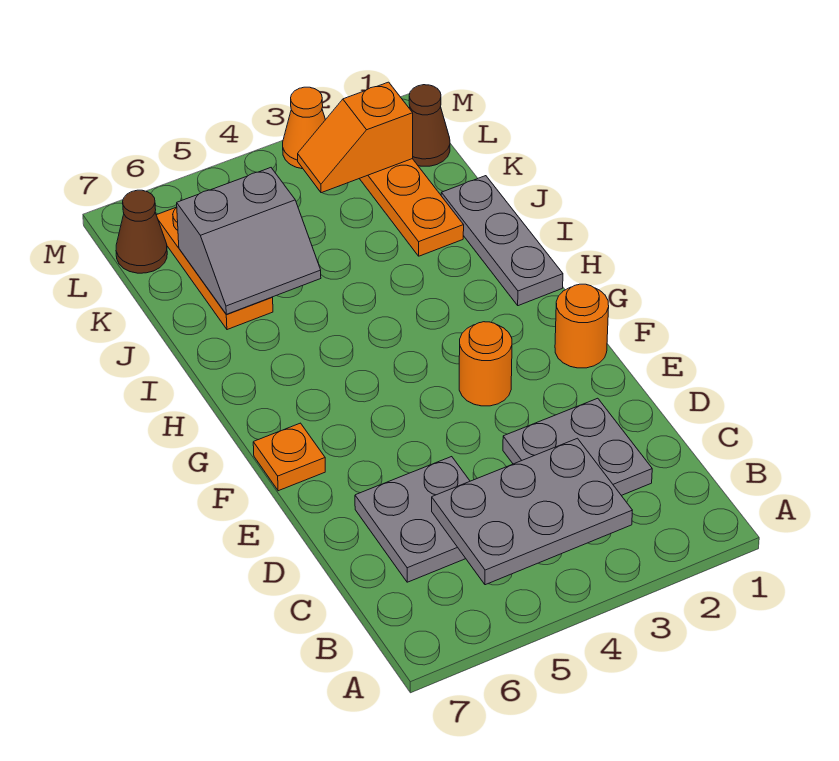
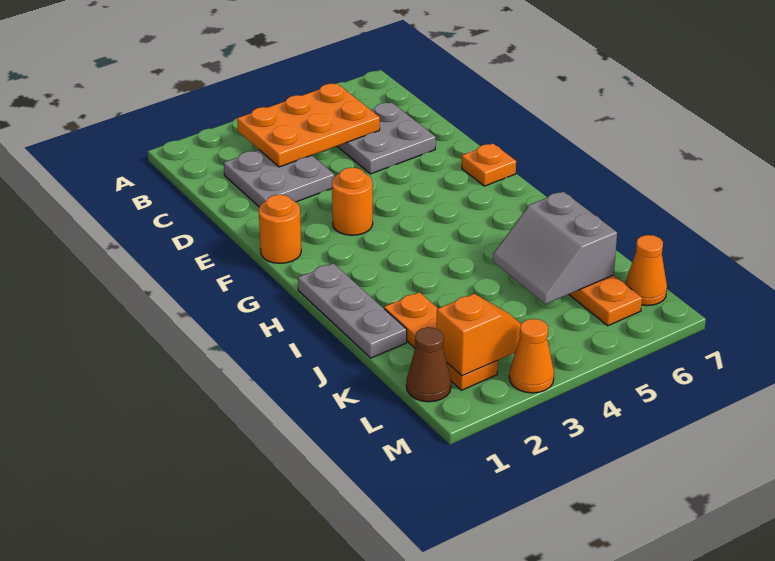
grey 2x3 plate [432,438,632,585] -> orange 2x3 plate [237,83,380,167]
grey 2x2 slope [177,168,321,314] -> grey 2x2 slope turned to [493,192,617,304]
brown 1x1 cone [116,190,167,273] -> orange 1x1 cone [625,235,667,306]

